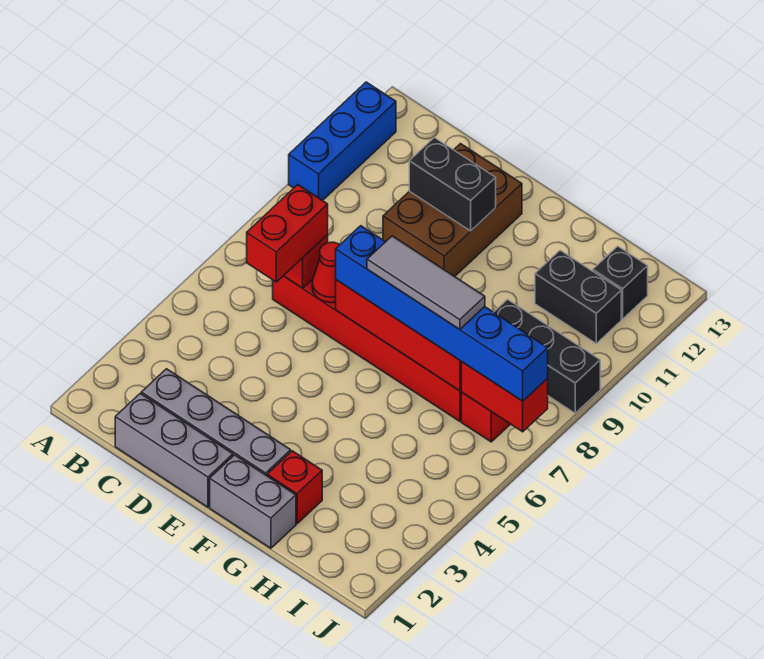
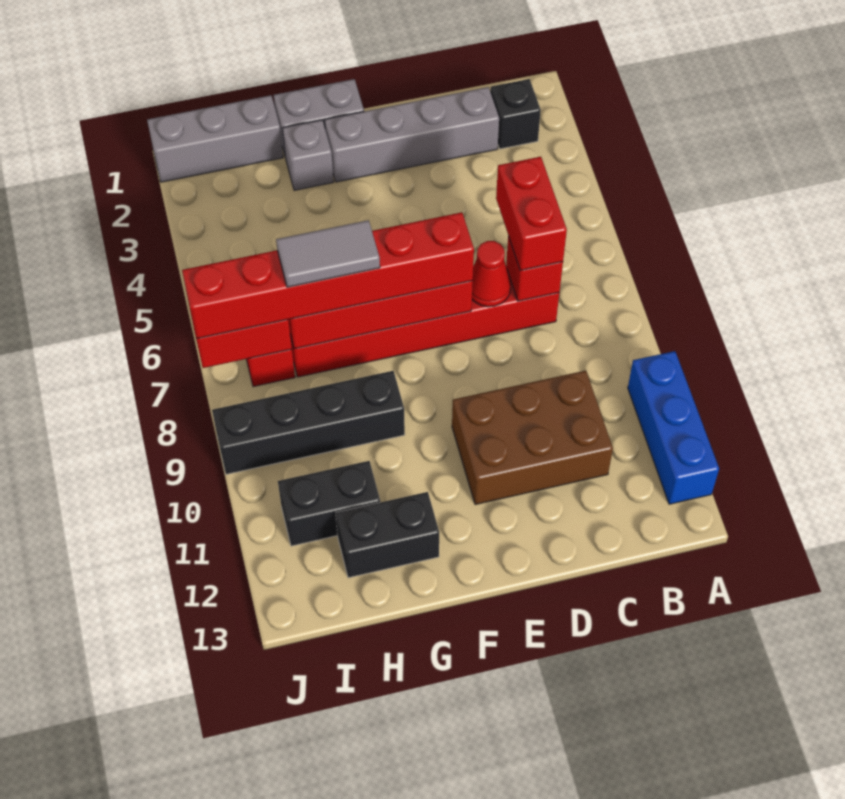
grey 1x3 brick [115,393,233,507] -> grey 1x3 brick moved to [147,95,283,182]
brown 2x3 brick [383,144,522,277] -> brown 2x3 brick turned to [452,371,613,505]
black 1x2 brick [409,138,496,231] -> black 1x2 brick moved to [336,492,439,578]
blue 1x6 brick [336,226,548,401] -> red 1x6 brick [182,212,474,339]
grey 1x3 tile [367,236,485,330] -> grey 1x2 tile [276,220,380,287]
red 1x1 brick [267,451,322,524] -> grey 1x1 brick [282,120,334,190]
black 1x3 brick [494,299,600,413] -> black 1x4 brick [212,371,405,474]
black 1x1 brick [593,246,648,319] -> black 1x1 brick moved to [490,79,541,149]

